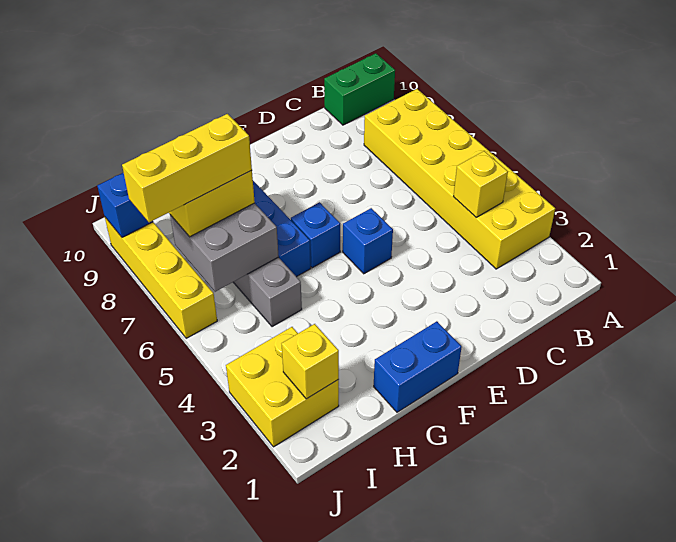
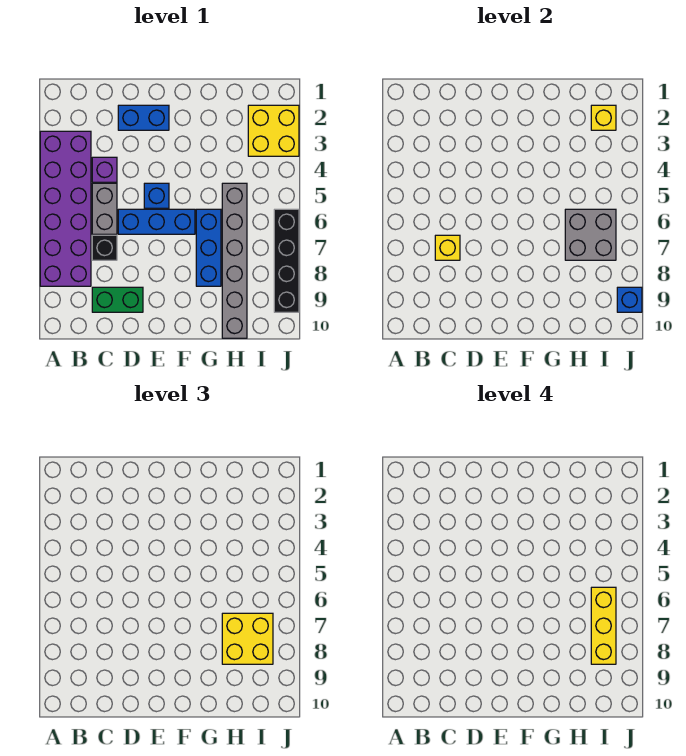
yellow 2x6 brick [364,89,555,269] -> purple 2x6 brick [40,131,91,286]
green 1x2 brick [324,53,395,125] -> green 1x2 brick moved to [92,287,143,312]
yellow 1x1 brick [453,151,508,217] -> yellow 1x1 brick moved to [435,235,460,260]
none -> purple 1x1 brick [92,157,117,182]
none -> grey 1x2 brick [92,183,117,234]
none -> black 1x1 brick [92,235,117,260]
blue 1x2 brick [374,321,462,412] -> blue 1x2 brick moved to [118,105,169,130]
blue 1x1 brick [291,202,340,268] -> blue 1x3 brick [118,209,195,234]
yellow 1x3 brick [122,114,252,222] -> yellow 1x3 brick turned to [591,587,616,664]
yellow 1x4 brick [105,218,217,338] -> black 1x4 brick [274,209,299,312]

